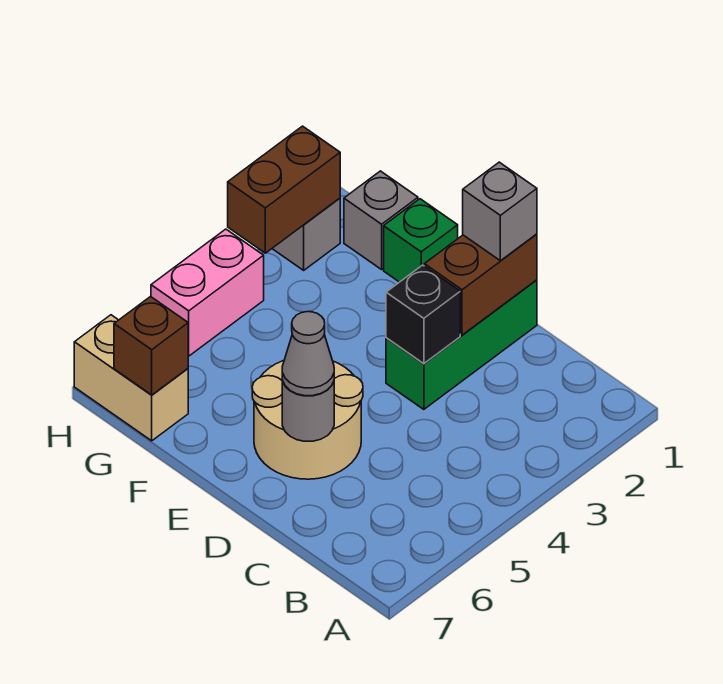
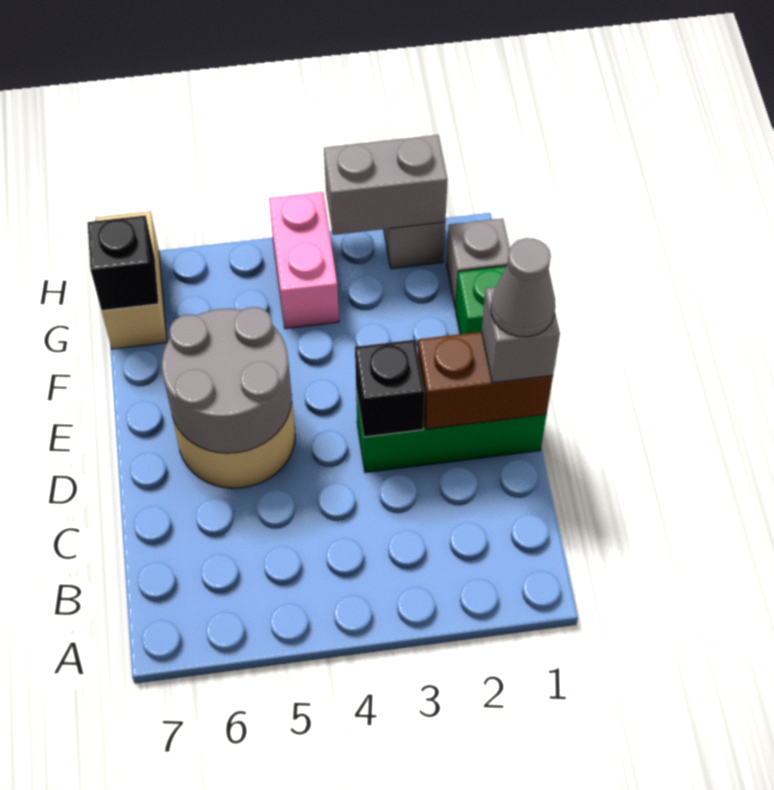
grey 1x1 round brick [282,381,334,441] -> grey 2x2 round brick [162,307,292,453]
grey 1x1 cone [282,312,334,396] -> grey 1x1 cone moved to [491,238,556,337]
brown 1x1 brick [114,297,188,395] -> black 1x1 brick [87,215,159,311]
brown 1x2 brick [228,126,340,253] -> grey 1x2 brick [324,135,448,235]
pink 1x2 brick [151,229,264,356] -> pink 1x2 brick turned to [269,192,339,329]

